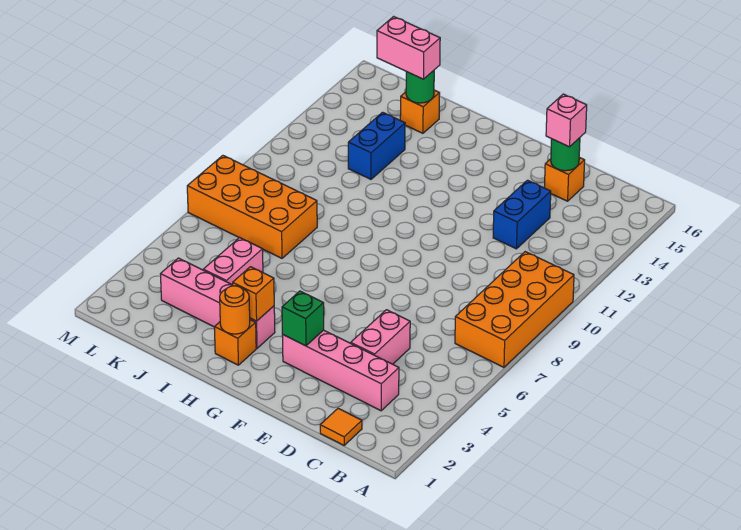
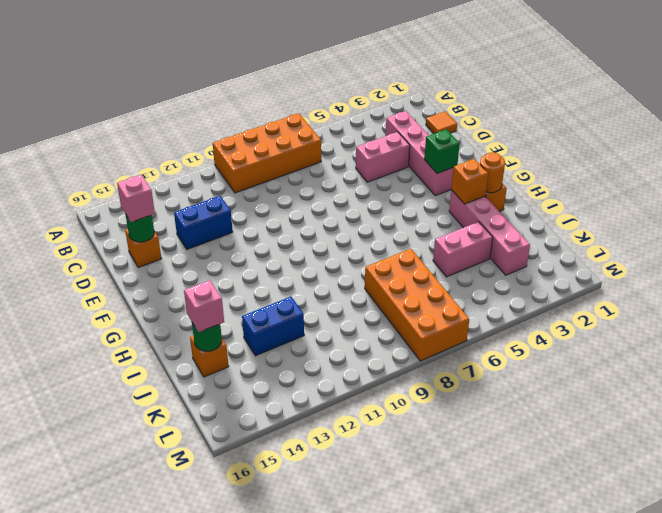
pink 1x2 brick [377,17,440,79] -> pink 1x1 brick [184,280,224,332]

